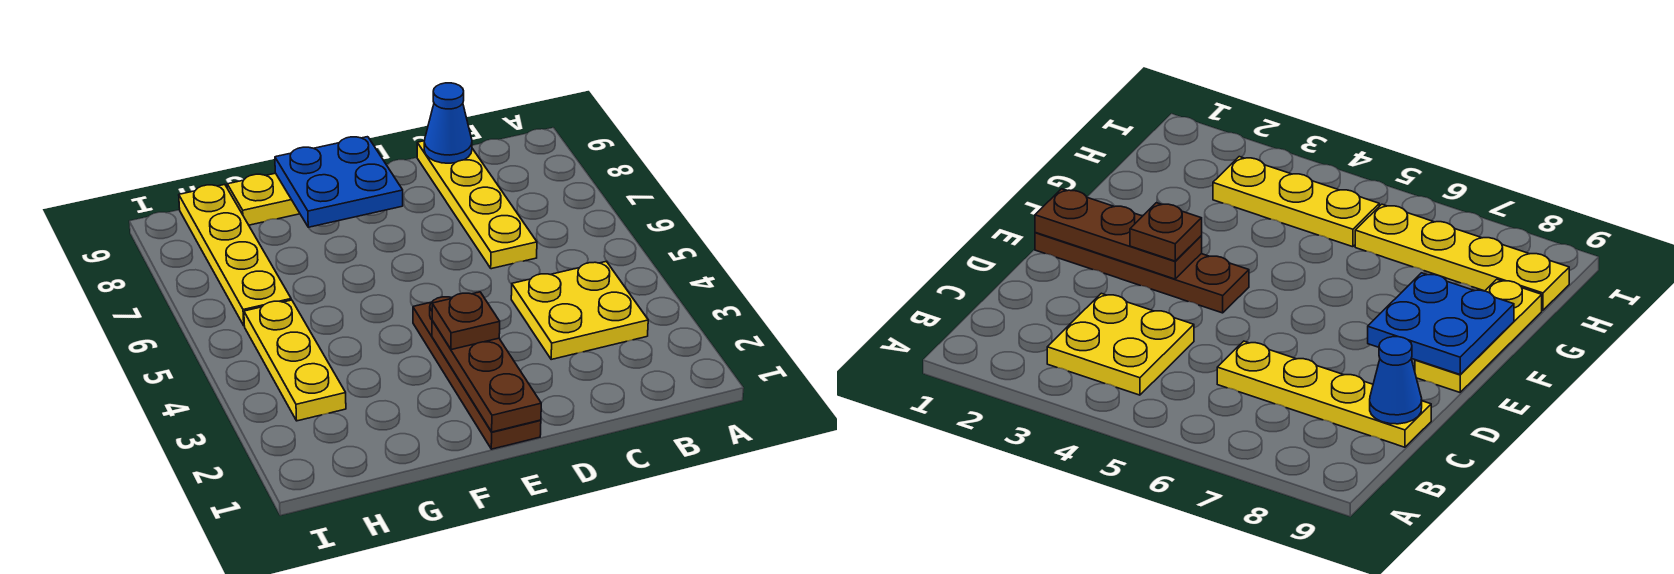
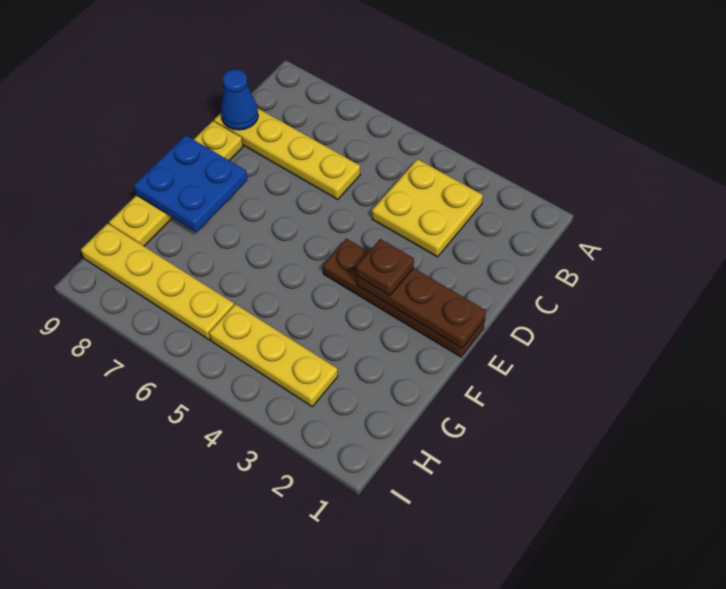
yellow 1x3 plate [227,173,300,225] -> yellow 1x4 plate [109,121,243,246]

